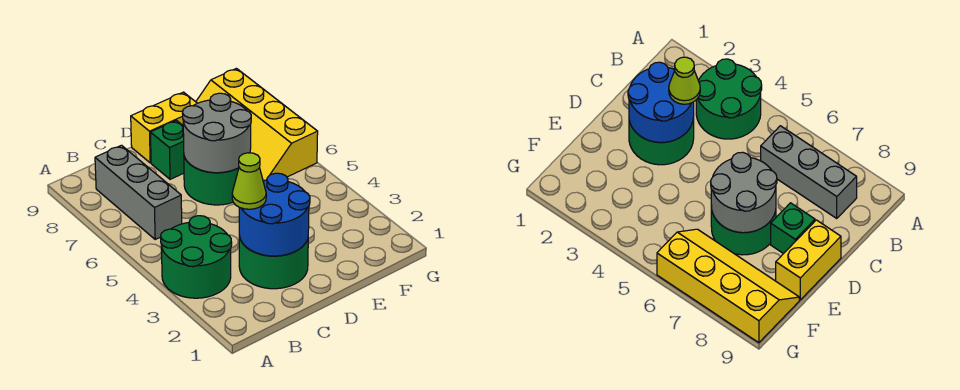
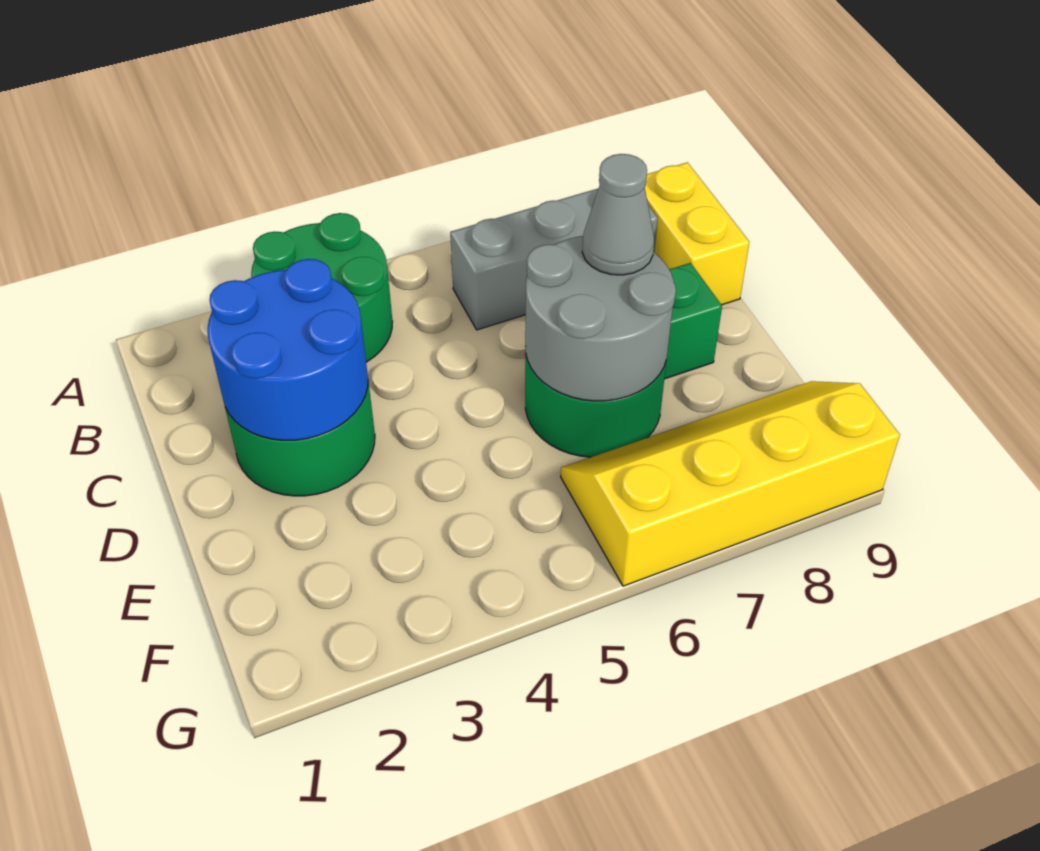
lime 1x1 cone [232,153,266,209] -> none
none -> grey 1x1 cone [582,154,654,275]
yellow 1x2 brick [131,92,197,163] -> yellow 1x2 brick moved to [645,162,749,305]

